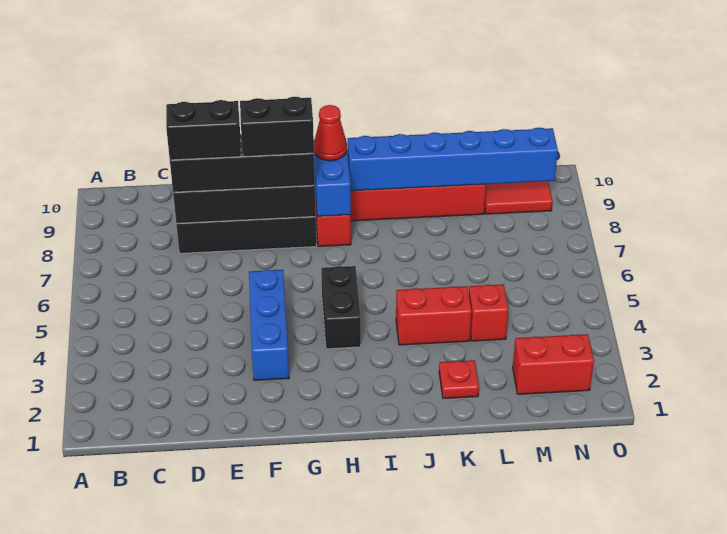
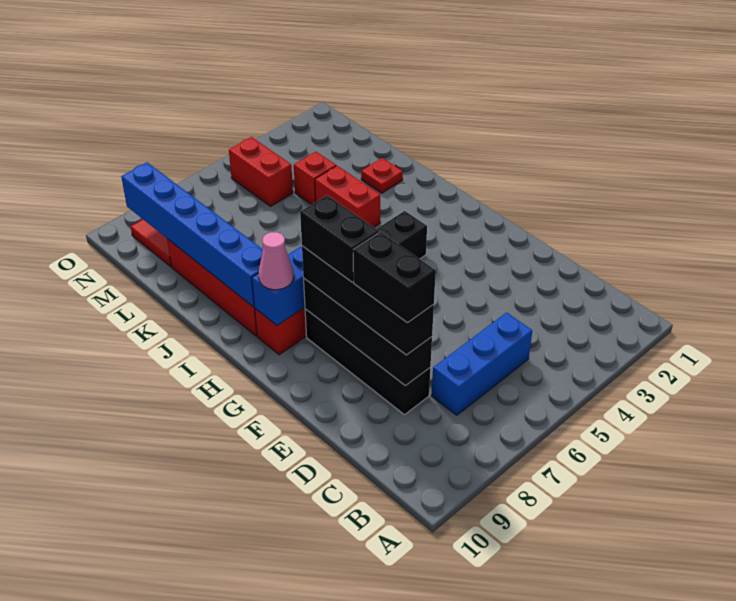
blue 1x3 brick [249,270,289,380] -> blue 1x3 brick moved to [431,313,532,415]
red 1x1 cone [314,105,347,161] -> pink 1x1 cone [258,232,294,290]
red 1x2 brick [513,334,594,394] -> red 1x2 brick moved to [229,137,293,206]

